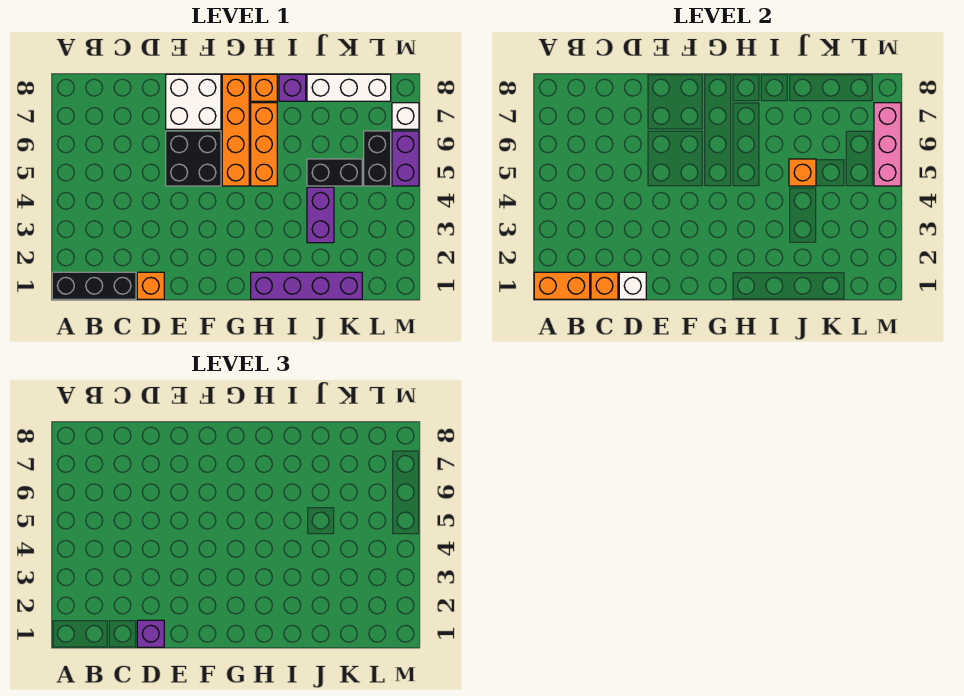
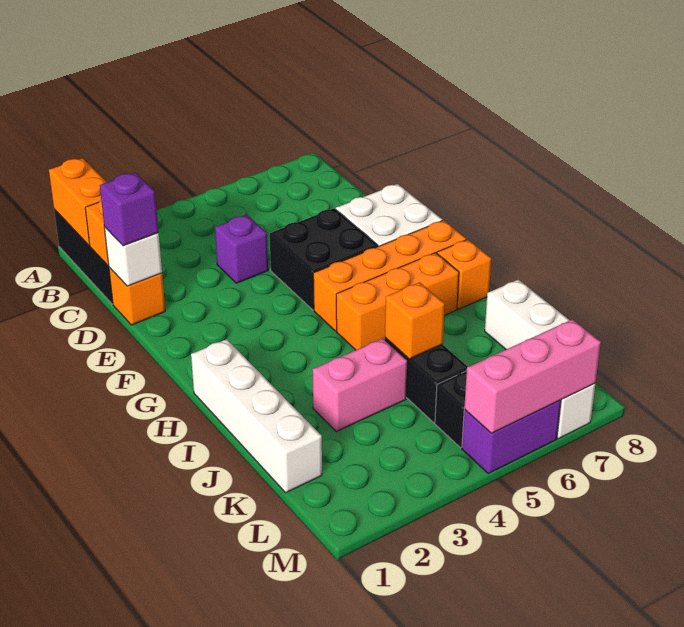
purple 1x4 brick [251,272,362,299] -> white 1x4 brick [191,339,322,493]
purple 1x1 brick [279,74,306,101] -> purple 1x1 brick moved to [215,215,268,283]
purple 1x2 brick [307,187,334,243] -> pink 1x2 brick [312,339,407,431]

